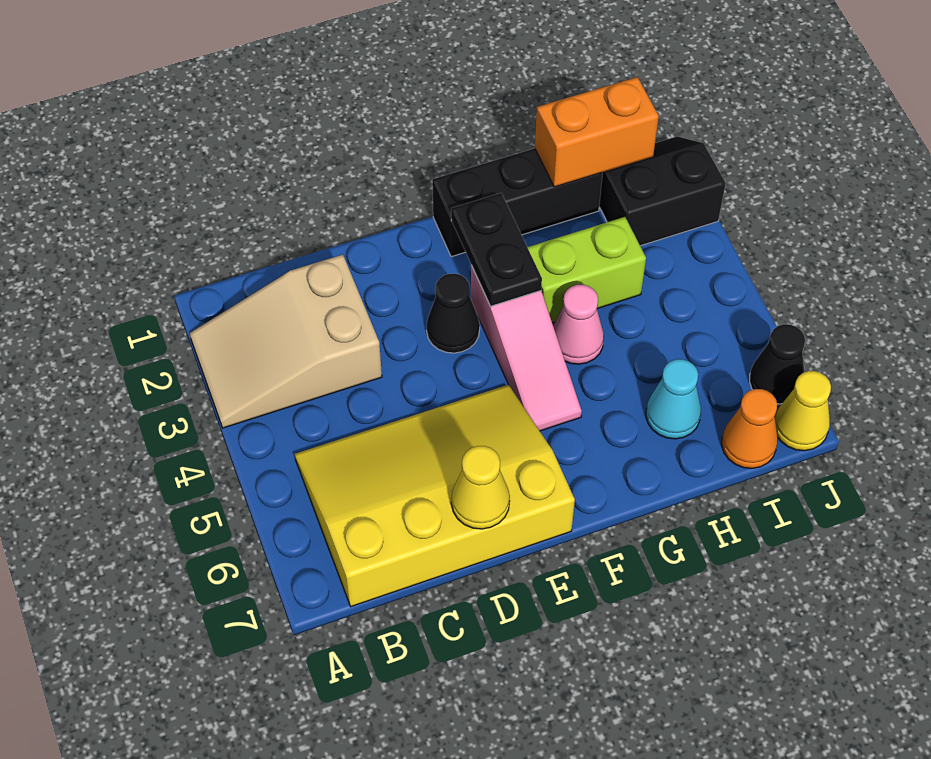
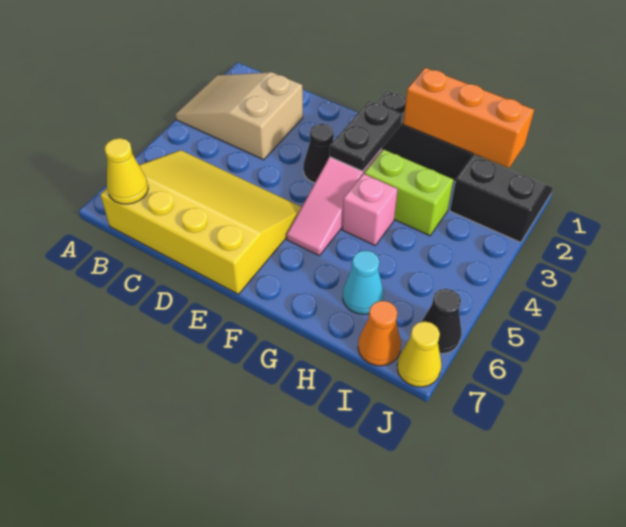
yellow 1x1 cone [451,446,510,529] -> yellow 1x1 cone moved to [105,138,148,204]
pink 1x1 cone [553,285,604,364] -> pink 1x1 brick [342,174,398,245]
orange 1x2 brick [535,77,659,187] -> orange 1x3 brick [403,68,534,168]

